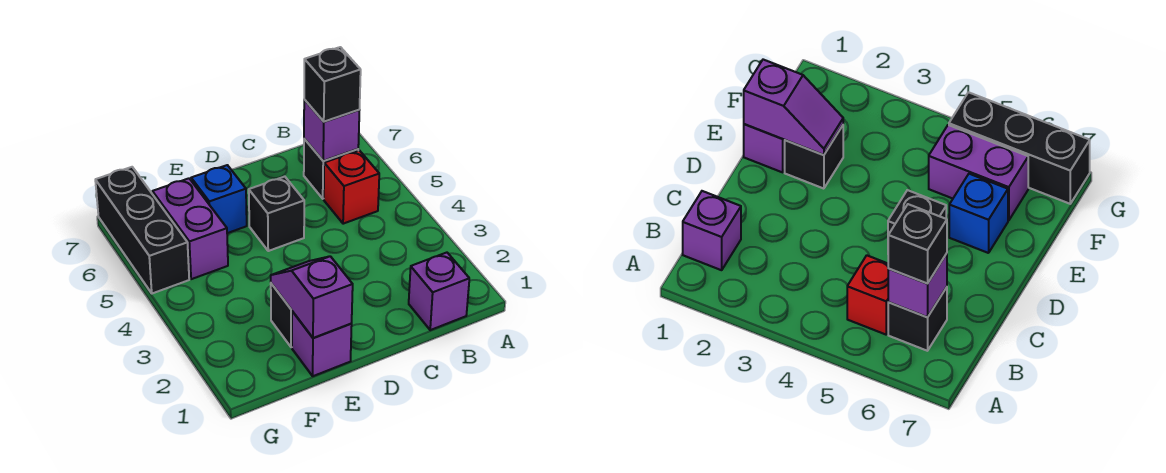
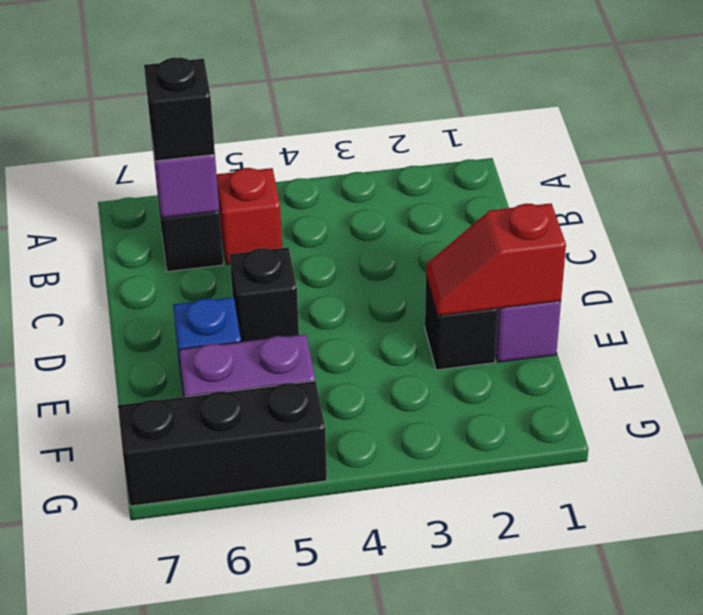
purple 1x1 brick [409,253,469,330] -> none
purple 1x2 slope [271,256,353,338] -> red 1x2 slope [426,203,566,316]

